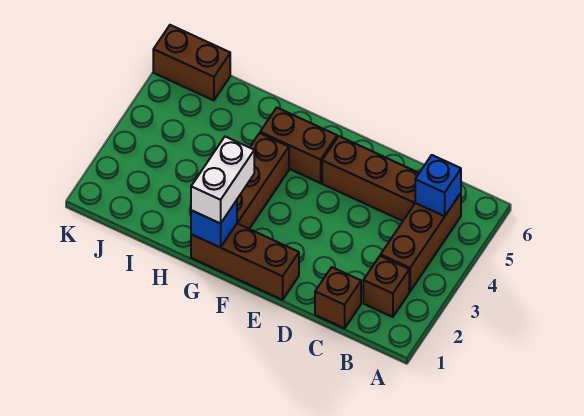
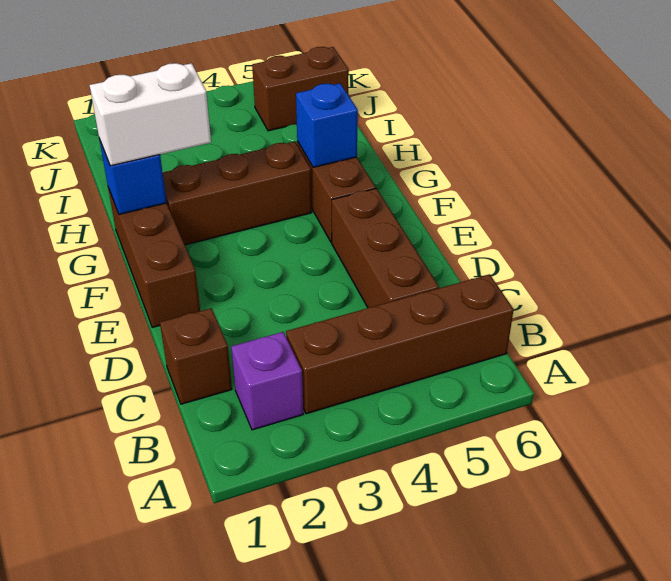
brown 1x1 brick [363,256,409,317] -> purple 1x1 brick [231,332,303,430]
brown 1x3 brick [381,193,461,291] -> brown 1x4 brick [286,274,514,414]
blue 1x1 brick [415,155,461,216] -> blue 1x1 brick moved to [296,83,358,167]
brown 1x2 brick [153,25,230,100] -> brown 1x2 brick turned to [252,47,349,131]

